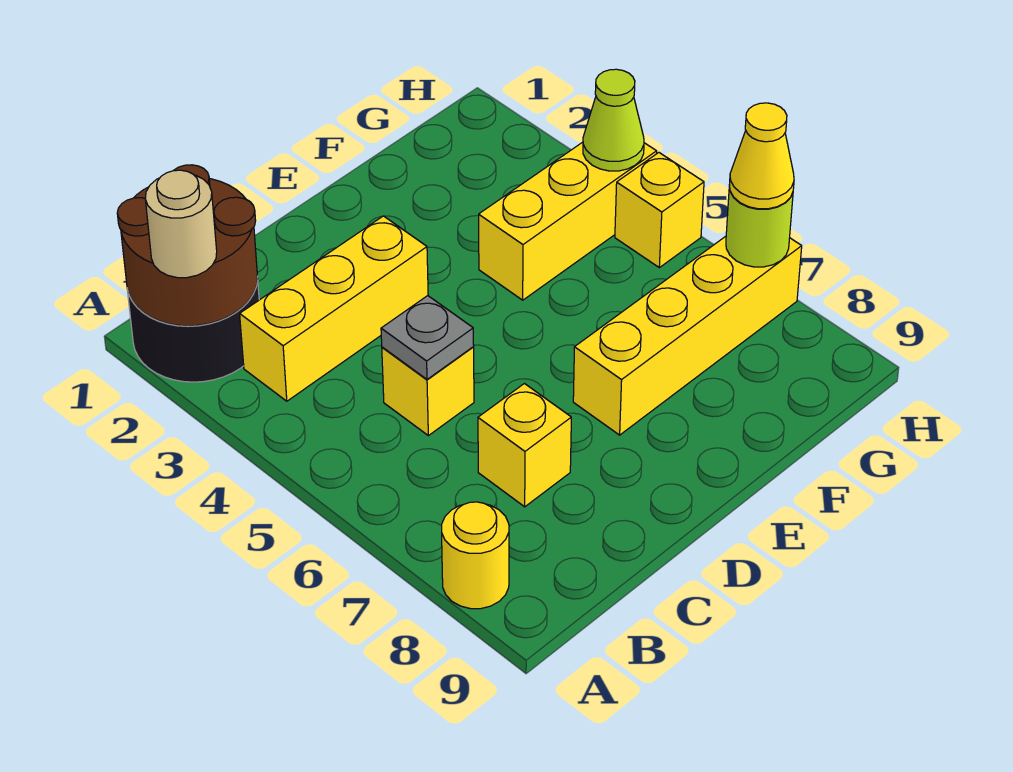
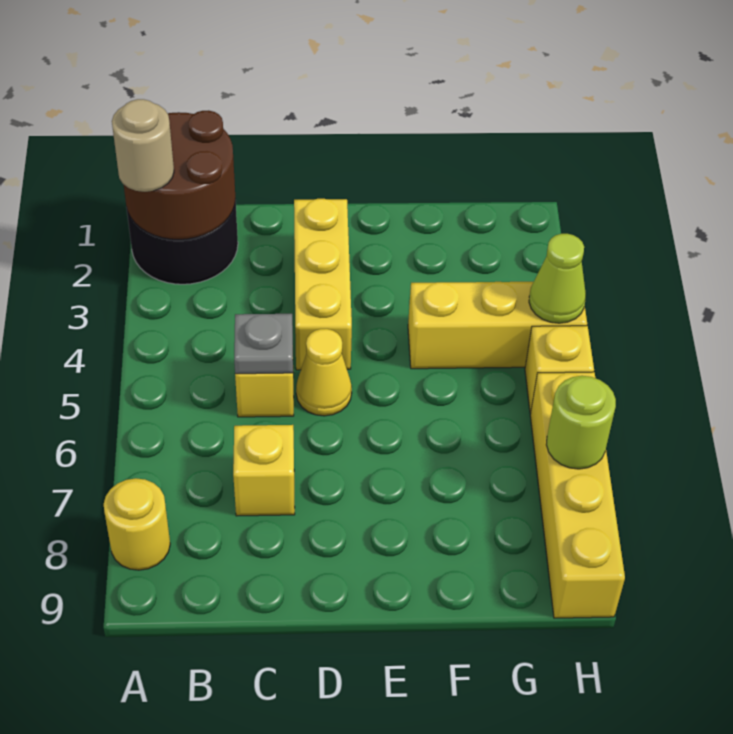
yellow 1x3 brick [240,216,428,401] -> yellow 1x3 brick turned to [294,199,352,370]
yellow 1x4 brick [573,236,802,435] -> yellow 1x4 brick turned to [530,372,625,618]
yellow 1x1 cone [730,103,794,209] -> yellow 1x1 cone moved to [296,329,352,416]

